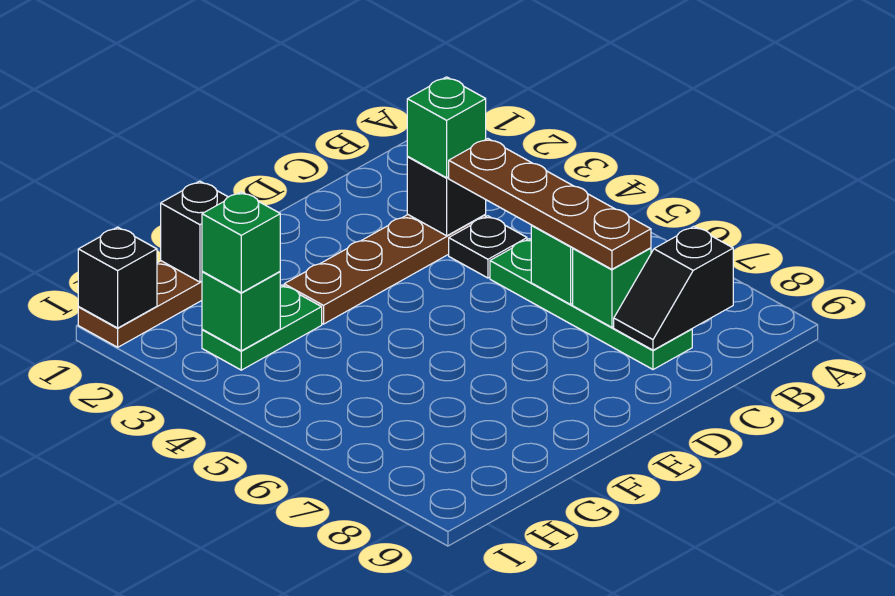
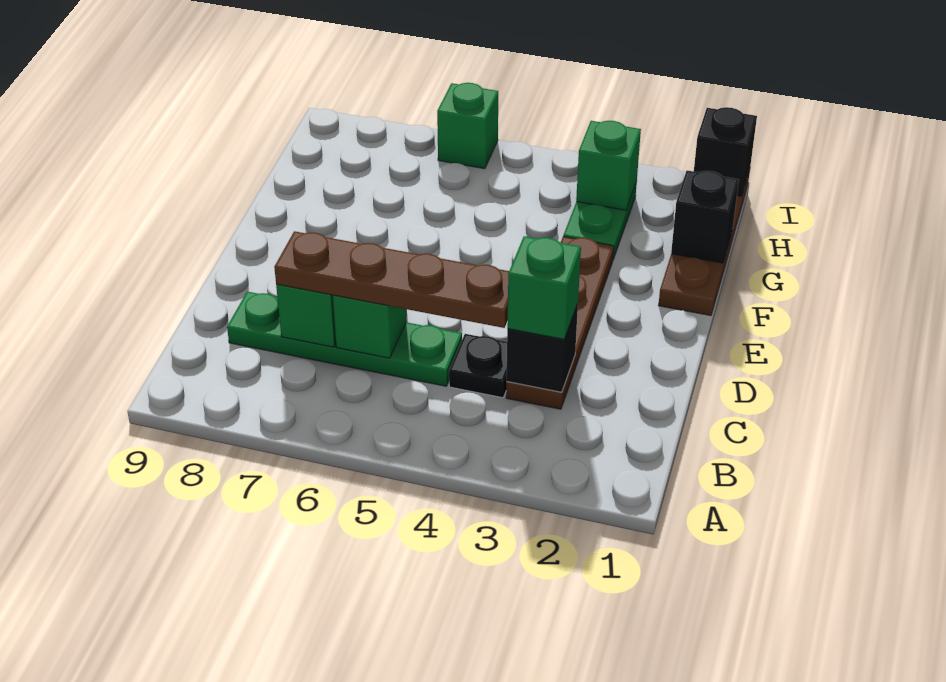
black 1x2 slope [614,227,733,350] -> none
green 1x1 brick [202,192,280,293] -> green 1x1 brick moved to [437,83,498,169]

